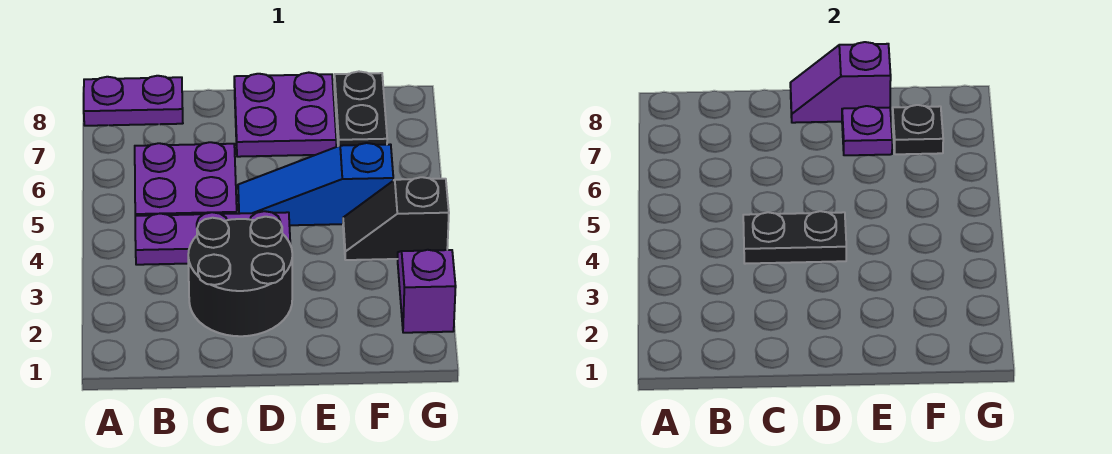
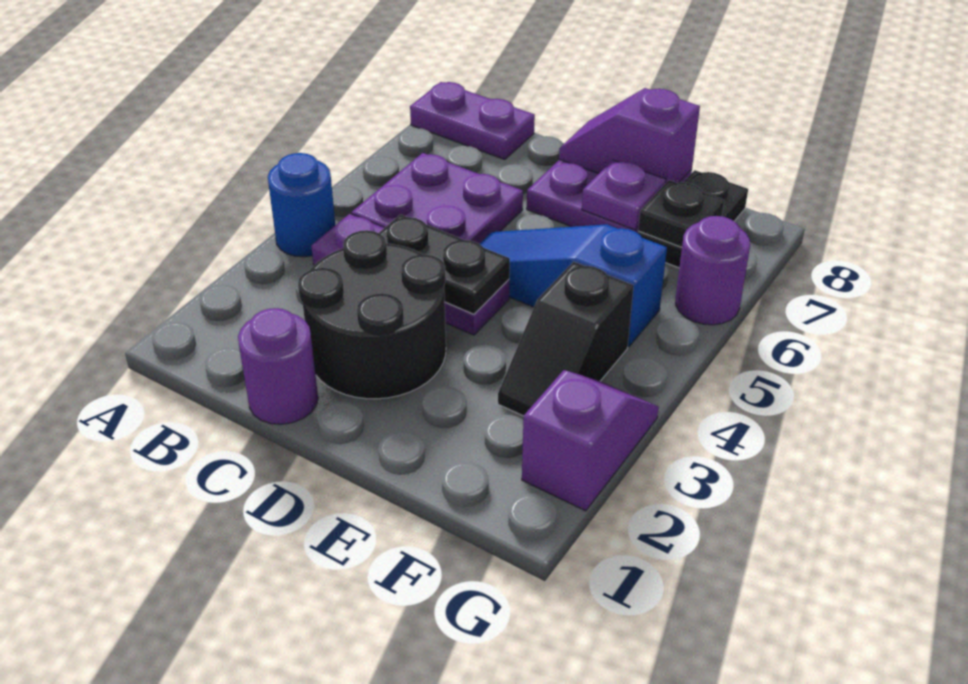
none -> blue 1x1 round brick [268,153,335,257]
none -> purple 1x1 round brick [238,308,318,424]
black 1x2 slope [343,177,449,260] -> black 1x2 slope turned to [498,262,634,416]
none -> purple 1x1 round brick [676,216,750,325]

